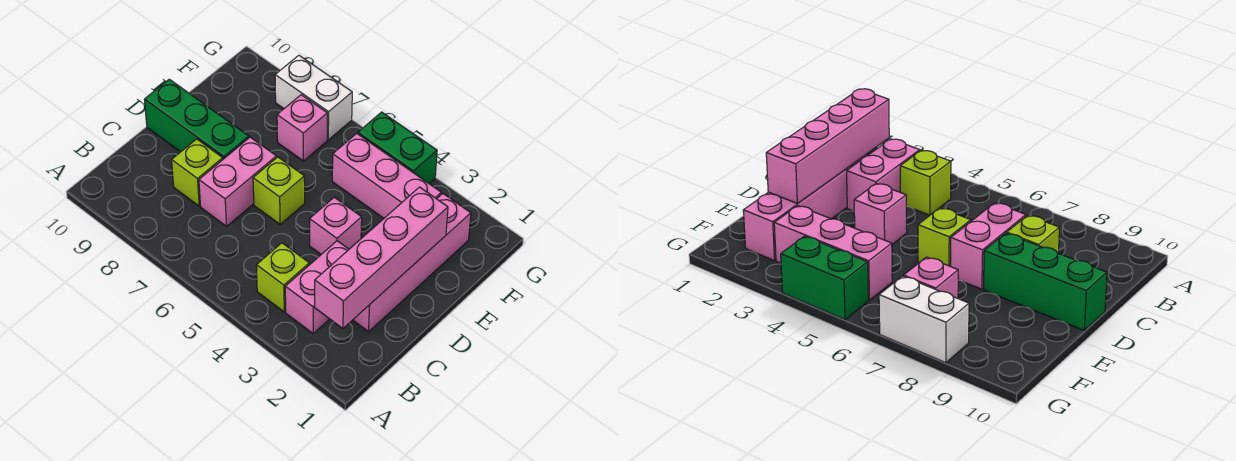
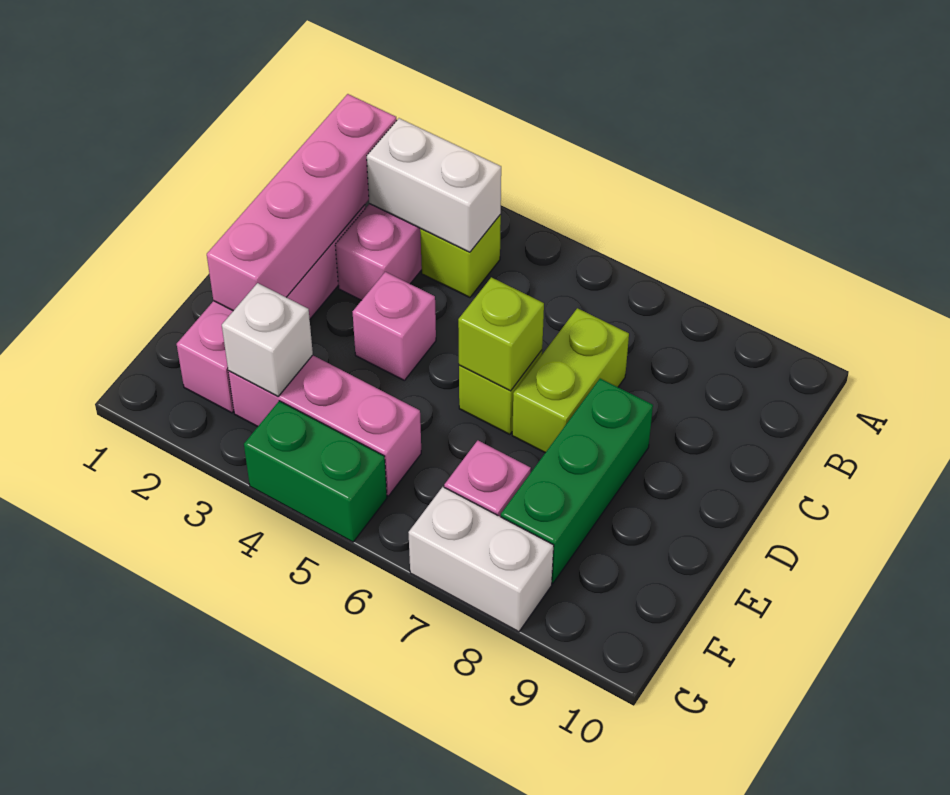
none -> white 1x2 brick [367,118,501,252]
pink 1x2 brick [199,137,276,226] -> lime 1x2 brick [512,308,629,453]
lime 1x1 brick [172,139,223,206] -> lime 1x1 brick moved to [458,277,544,391]
green 1x3 brick [144,79,249,159] -> green 1x3 brick turned to [501,379,653,583]
none -> white 1x1 brick [222,283,313,397]

